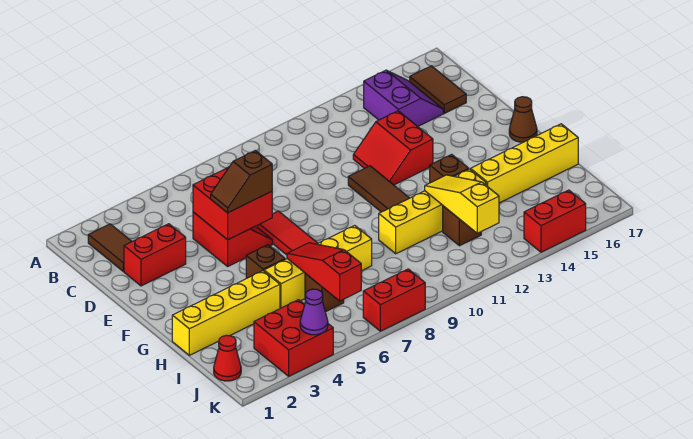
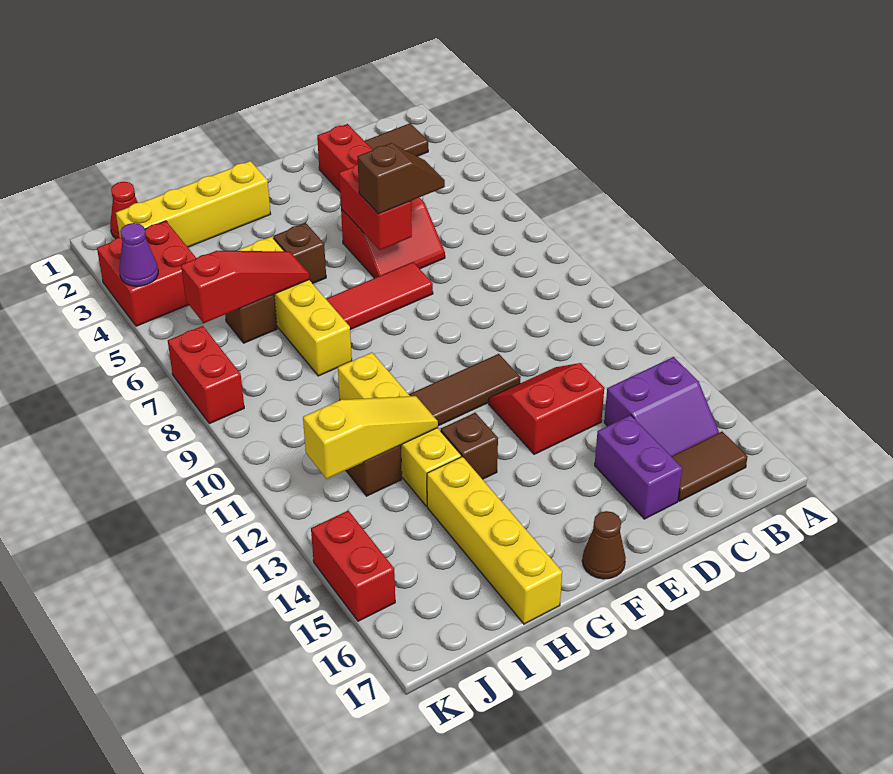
red 2x2 brick [193,167,272,240] -> red 1x2 brick [339,164,412,250]
none -> purple 1x2 brick [595,415,682,519]
brown 1x2 slope [211,150,272,213] -> brown 1x2 slope turned to [357,143,445,214]
yellow 1x4 brick [172,271,280,355] -> yellow 1x4 brick turned to [116,161,271,247]

